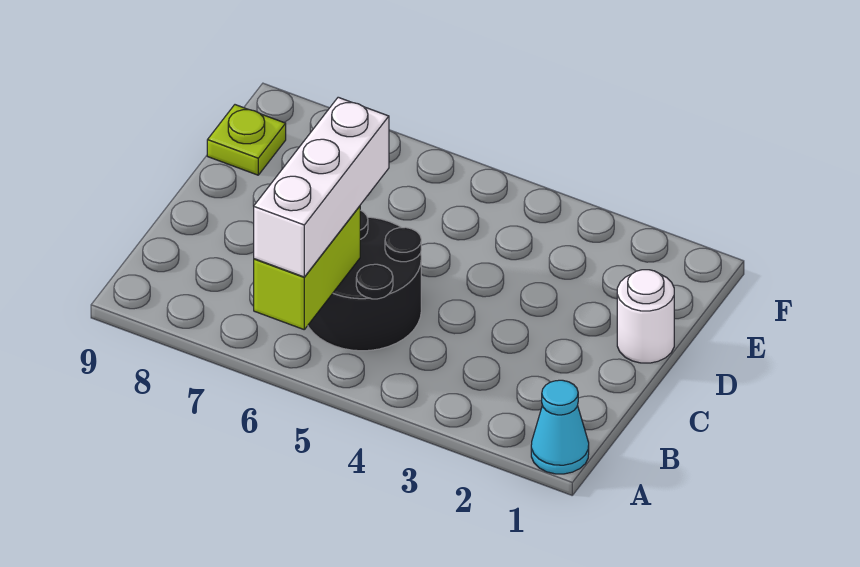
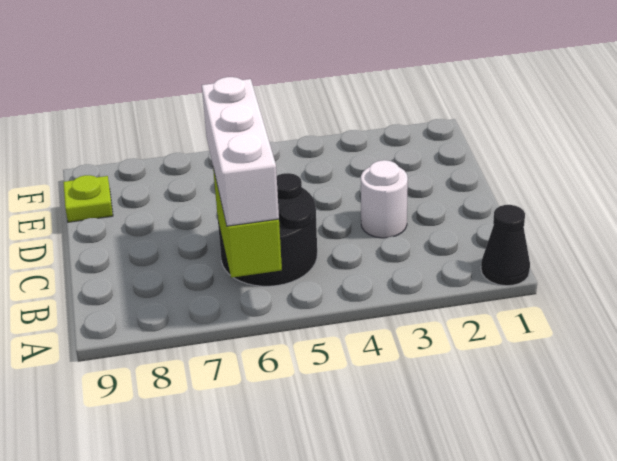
cyan 1x1 cone [531,380,589,474] -> black 1x1 cone [481,205,530,286]
white 1x1 round brick [617,270,674,363] -> white 1x1 round brick moved to [361,160,408,238]

